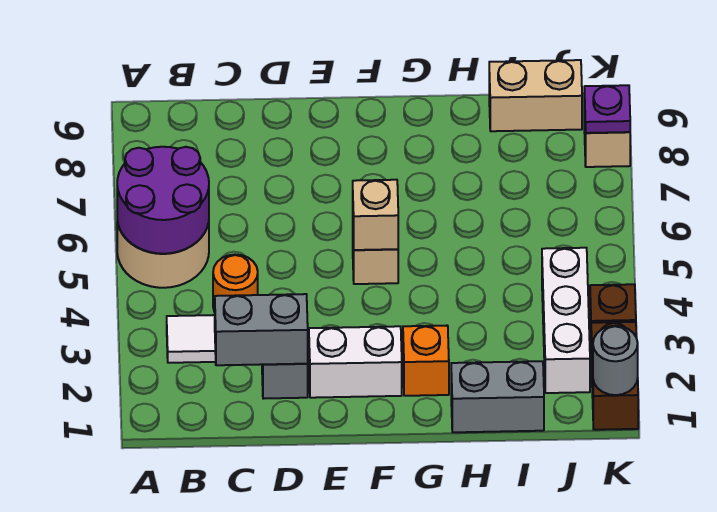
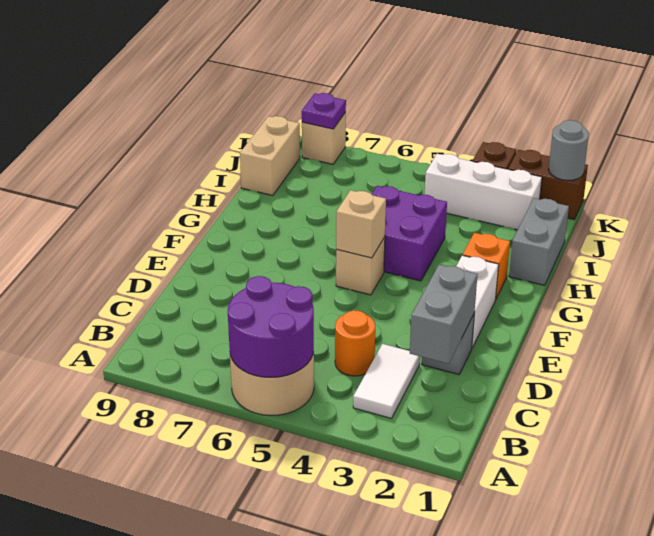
none -> purple 2x2 brick [372,186,447,281]

